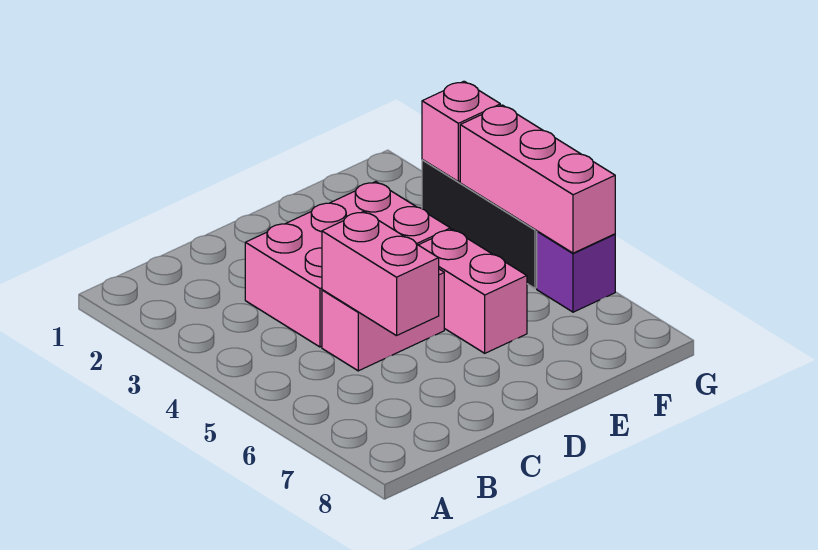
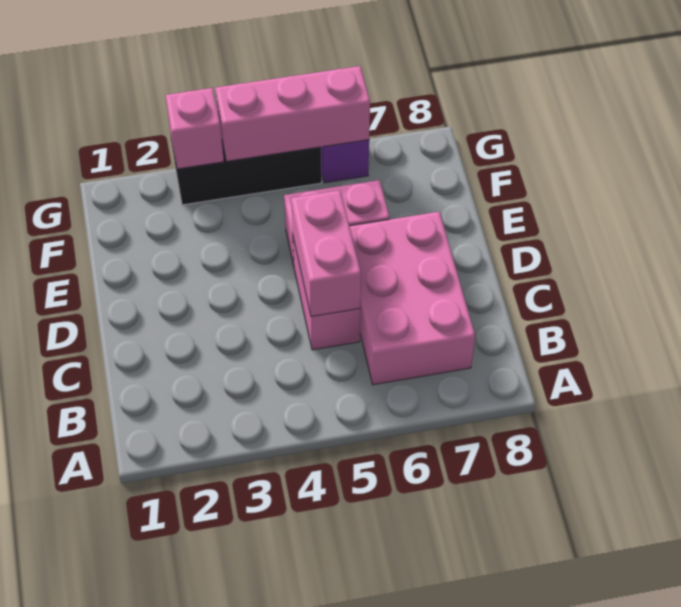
pink 2x3 brick [245,182,450,347] -> pink 2x3 brick moved to [350,212,475,385]
pink 1x2 brick [322,211,439,336] -> pink 1x2 brick turned to [291,190,361,317]

